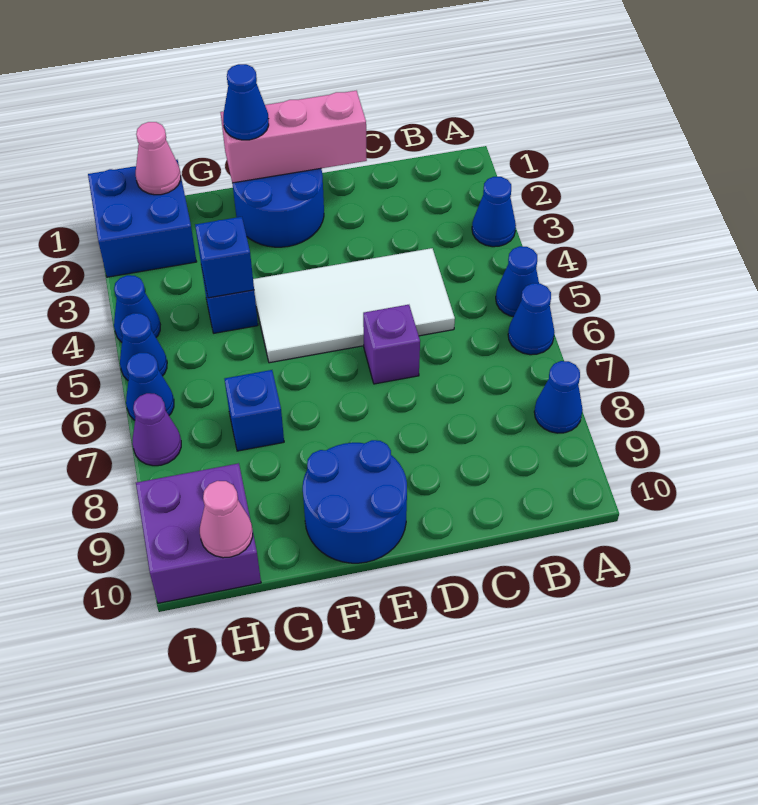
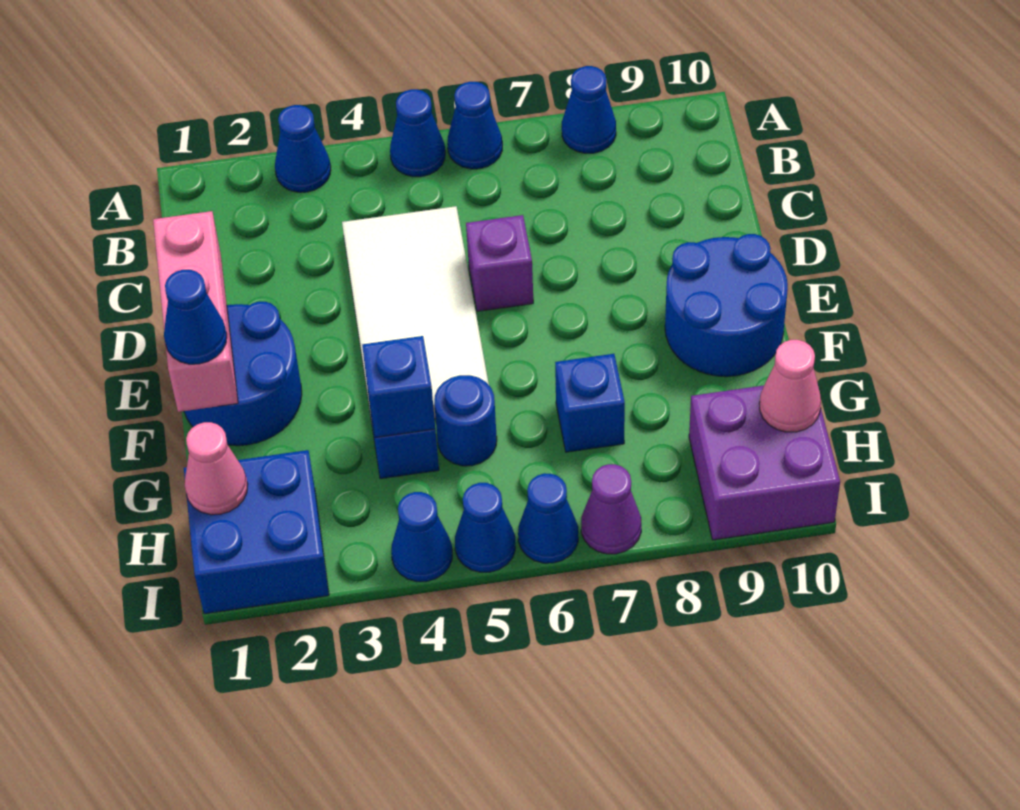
none -> blue 1x1 round brick [434,375,497,466]

